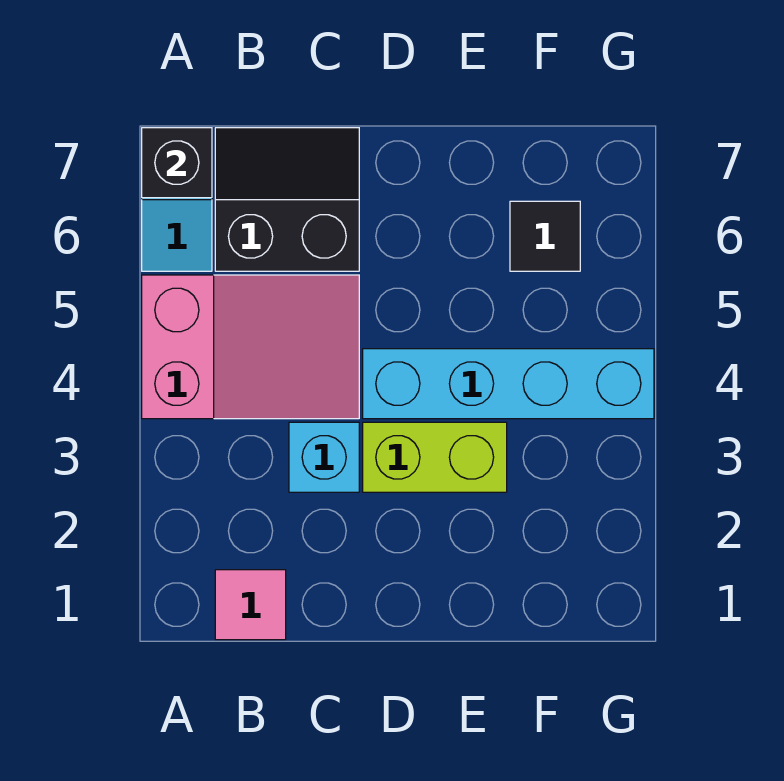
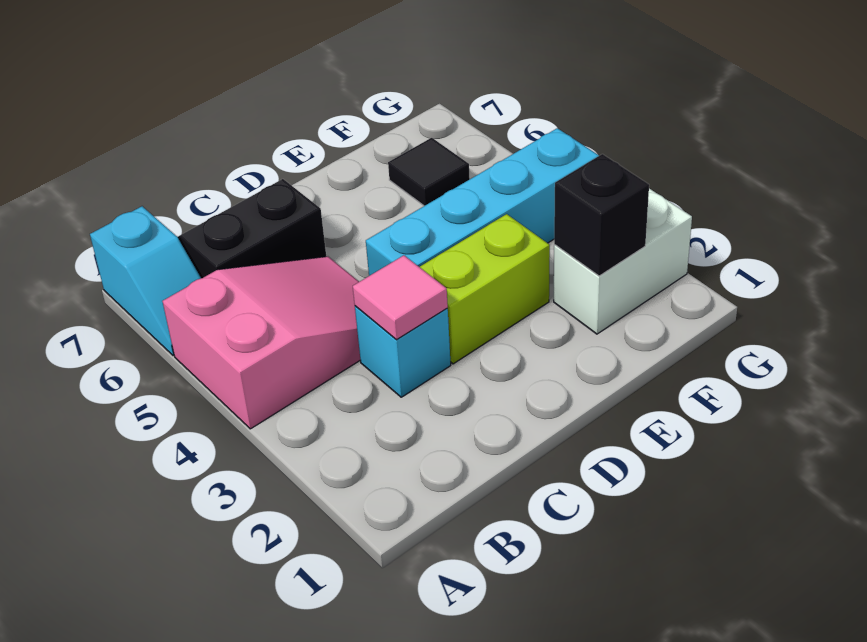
black 1x1 brick [142,128,212,198] -> black 1x1 brick moved to [554,154,649,276]
pink 1x1 tile [215,570,286,640] -> pink 1x1 tile moved to [353,255,448,340]
none -> white 1x2 brick [554,188,692,334]

